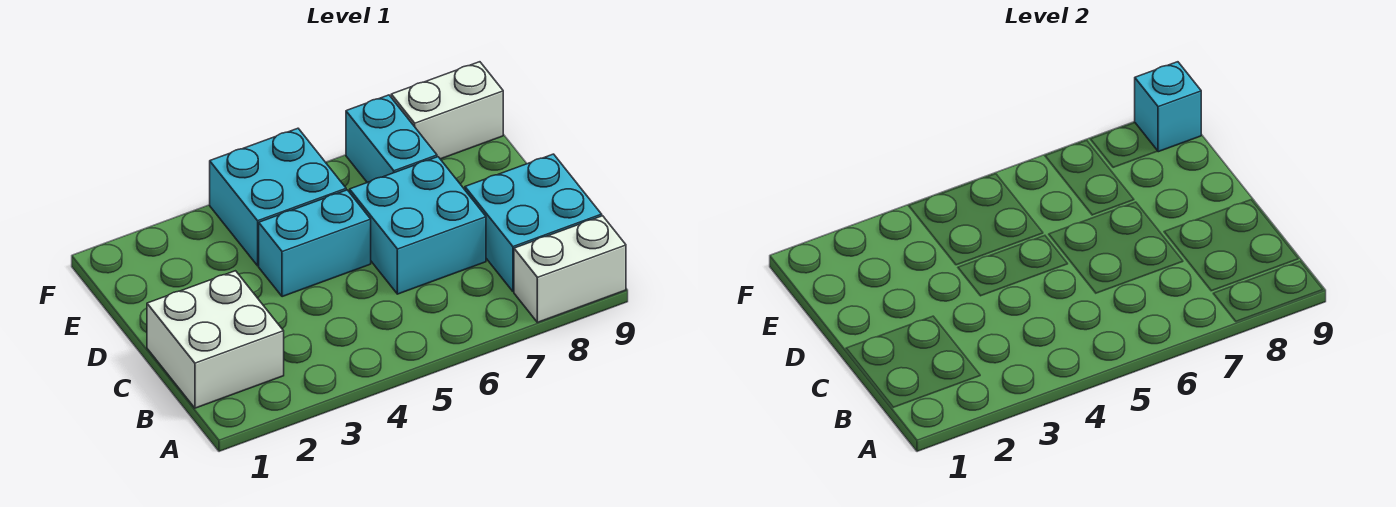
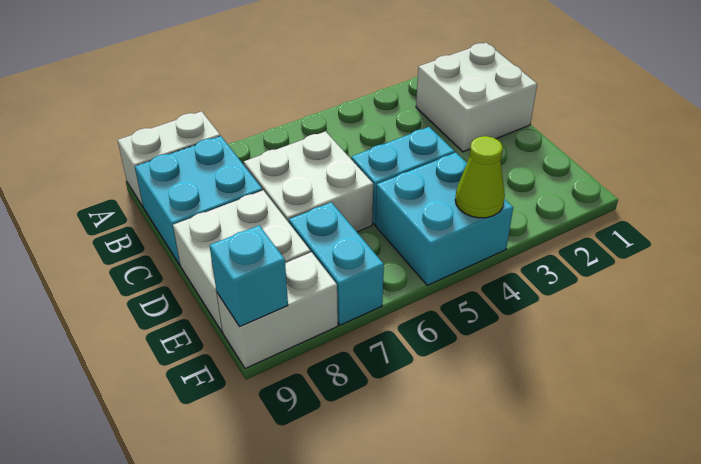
cyan 2x2 brick [350,157,486,294] -> white 2x2 brick [244,131,373,232]
none -> white 2x2 brick [173,190,310,331]
none -> lime 1x1 cone [455,136,505,218]

